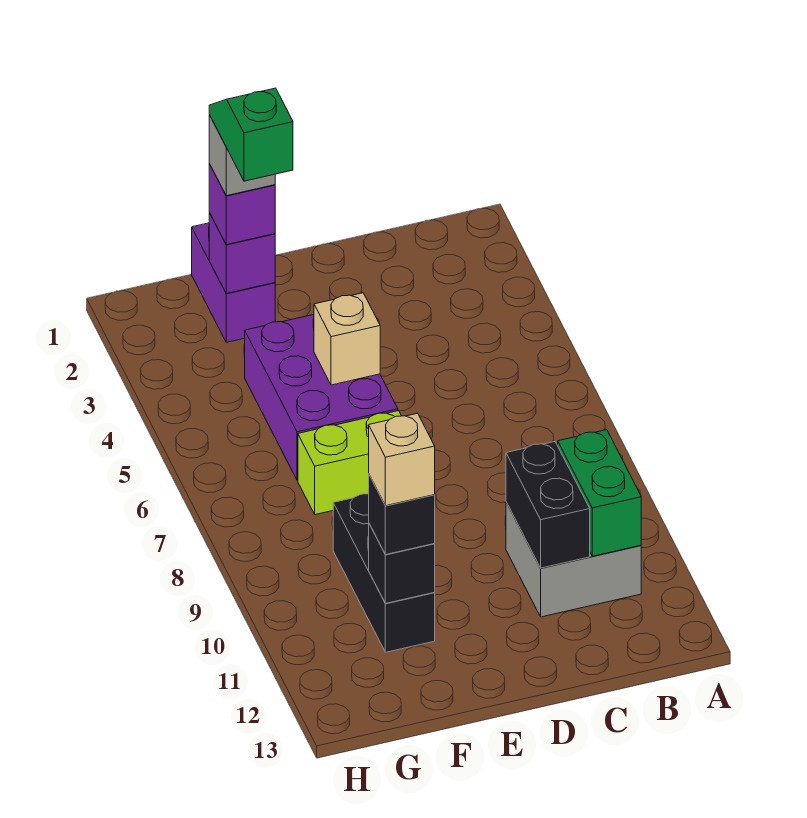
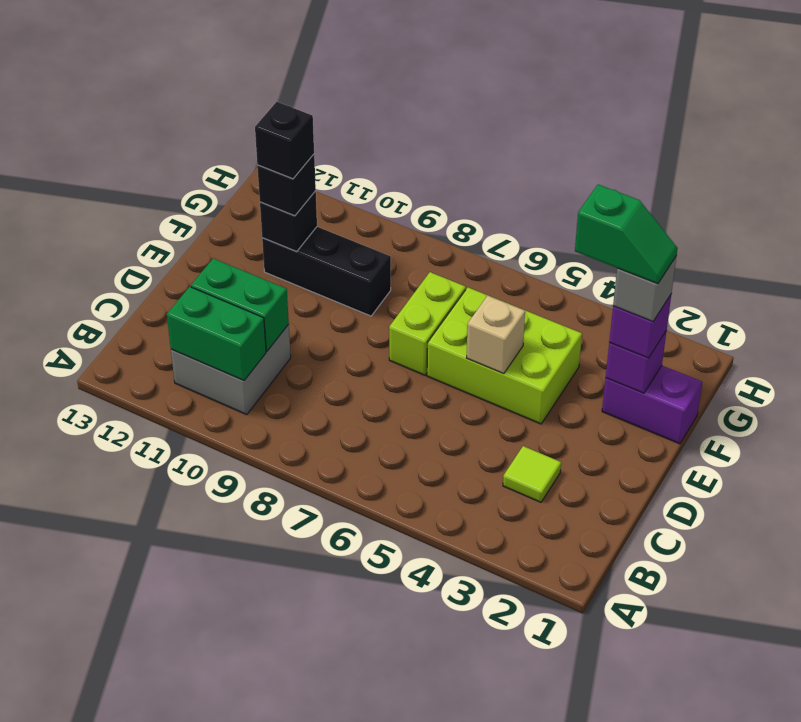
none -> lime 1x1 tile [503,446,561,502]
black 1x2 brick [506,442,590,568] -> green 1x2 brick [191,258,289,351]
purple 2x3 brick [245,315,398,480] -> lime 2x3 brick [427,287,582,424]
tan 1x1 brick [369,413,435,506] -> black 1x1 brick [255,102,314,179]

